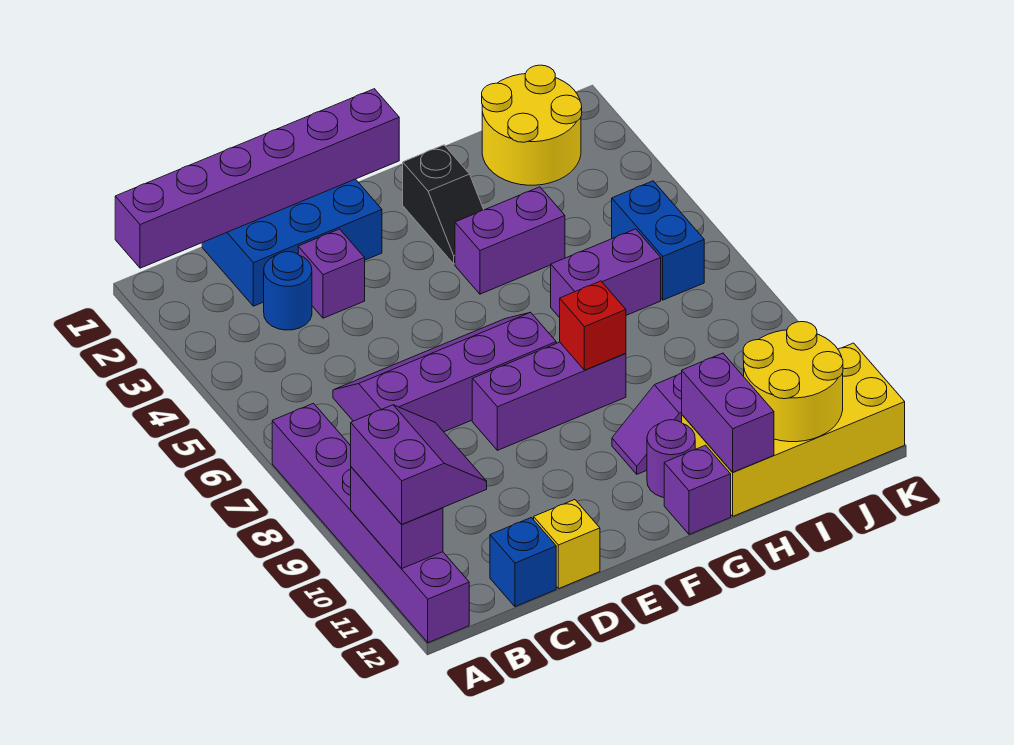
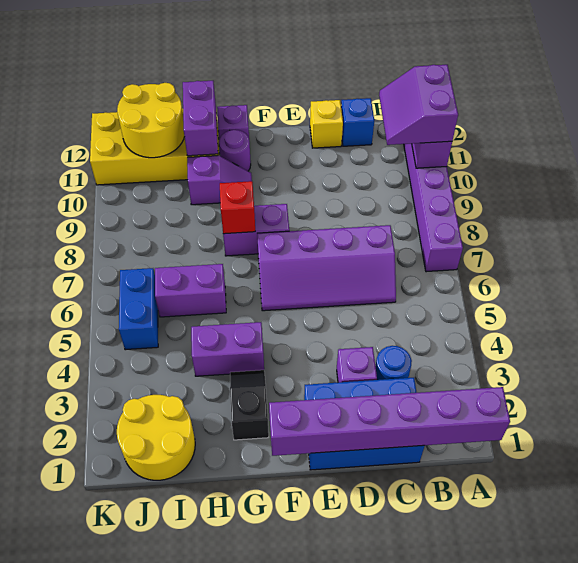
purple 1x3 brick [472,342,626,450] -> purple 1x2 brick [223,204,289,256]

